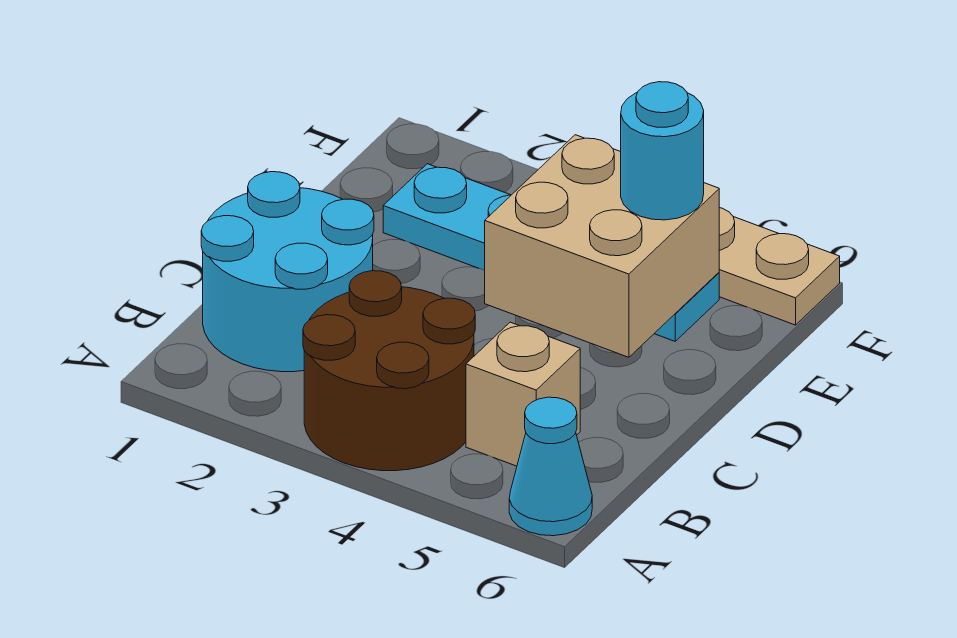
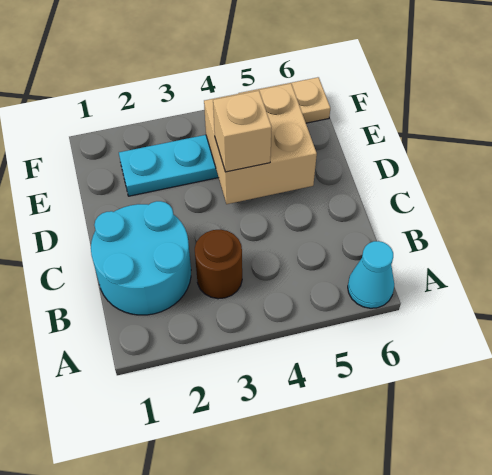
brown 2x2 round brick [303,271,475,471] -> brown 1x1 round brick [195,230,242,299]
tan 1x1 brick [466,322,580,466] -> tan 1x1 brick moved to [213,91,272,172]
cyan 1x1 round brick [621,82,704,220] -> none

